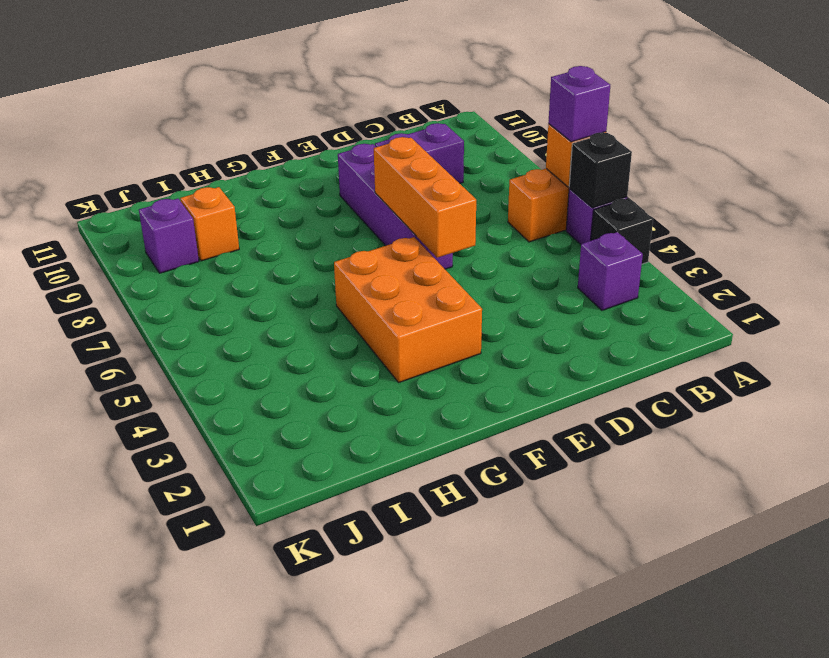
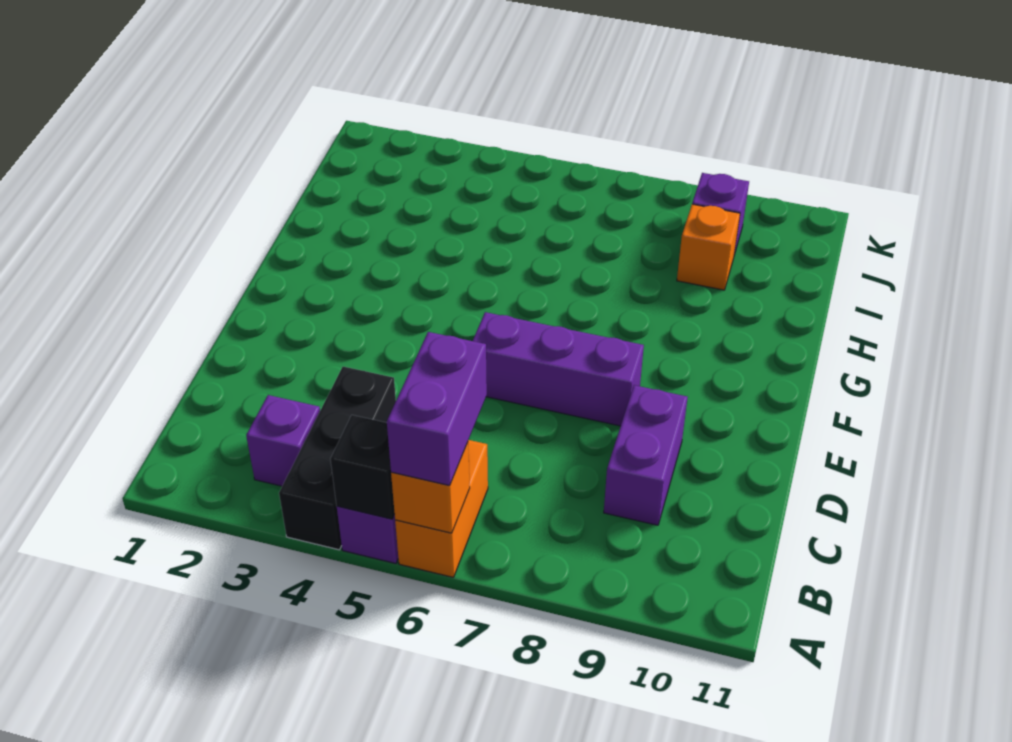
black 1x1 brick [591,198,653,264] -> black 1x3 brick [279,367,396,550]
purple 1x1 brick [548,66,610,142] -> purple 1x2 brick [387,332,487,486]
orange 1x3 brick [374,137,476,258] -> none
purple 1x4 brick [338,144,453,269] -> purple 1x3 brick [473,312,644,426]
orange 2x3 brick [334,237,482,382] -> none

